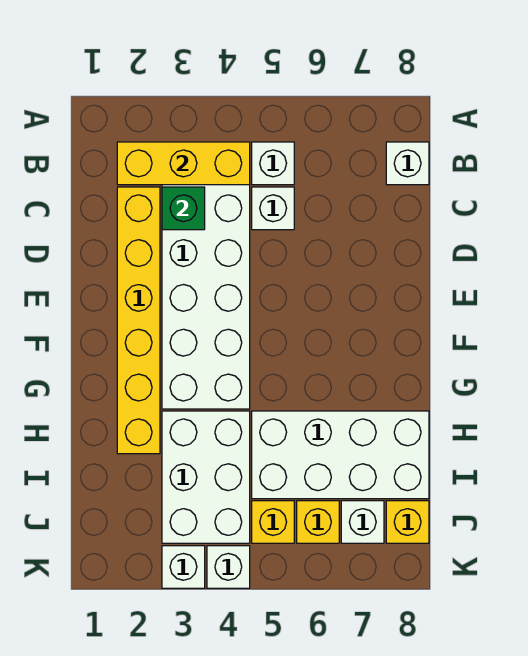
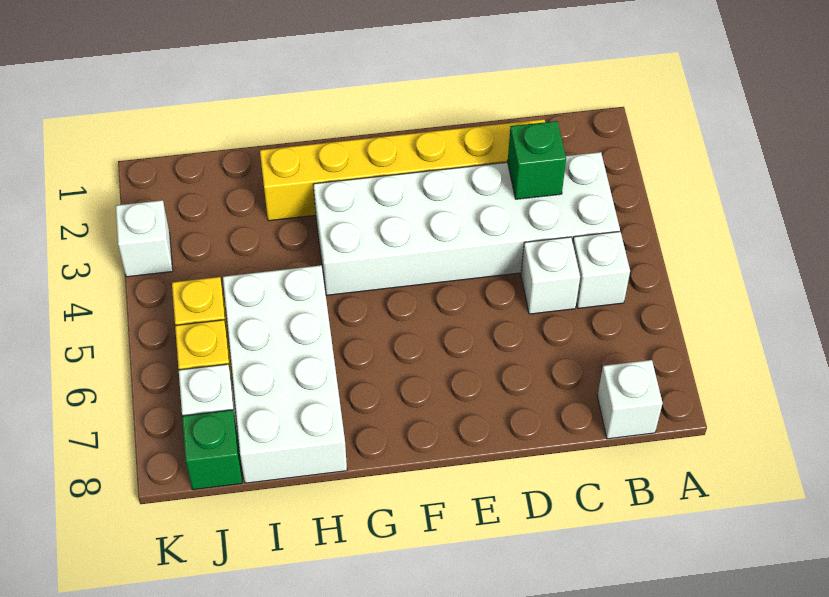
yellow 1x3 brick [117,142,250,185] -> none
white 2x3 brick [162,411,250,543] -> none
yellow 1x1 brick [386,501,429,543] -> green 1x1 brick [182,410,242,490]
white 1x1 brick [207,546,250,588] -> none

